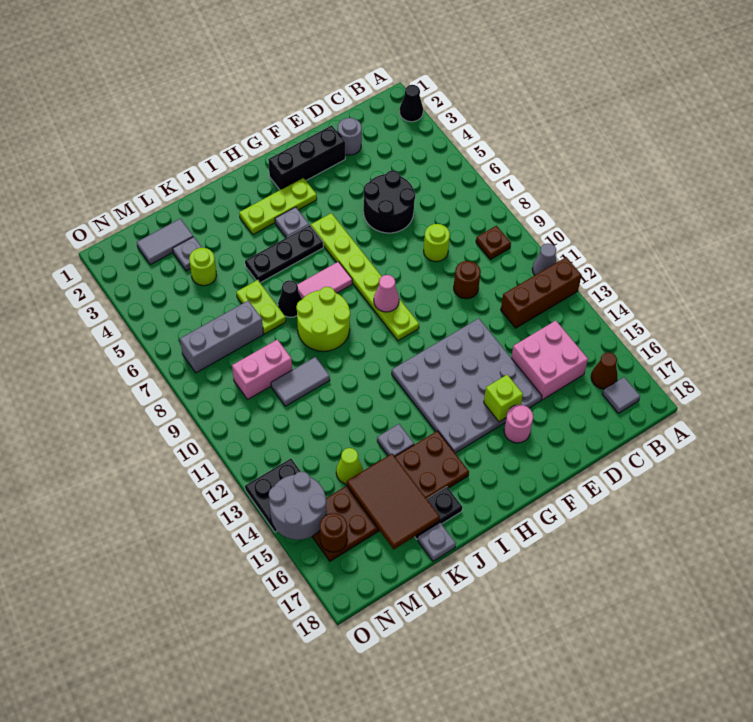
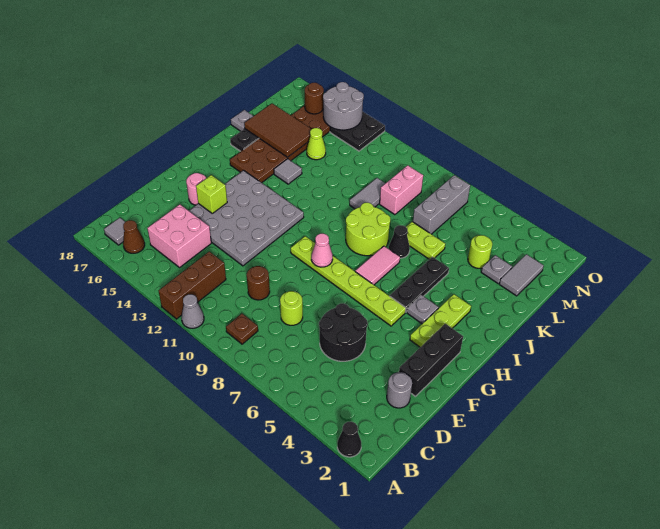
grey 1x1 plate [377,424,414,456] -> grey 1x1 tile [274,159,302,184]

